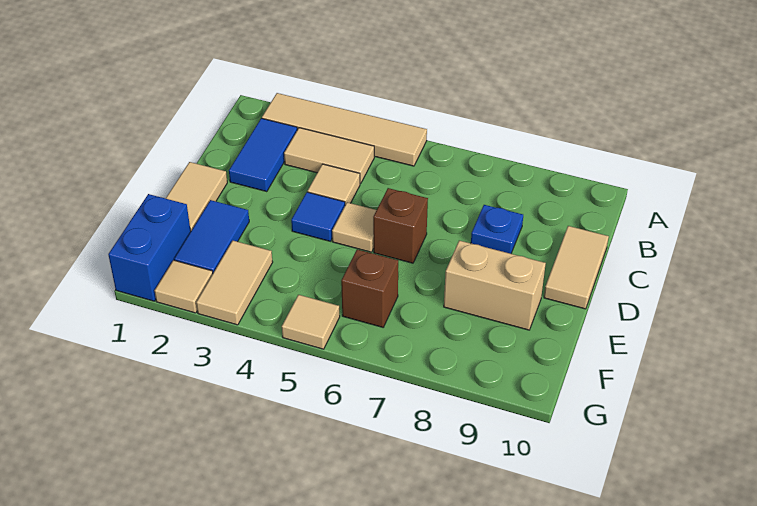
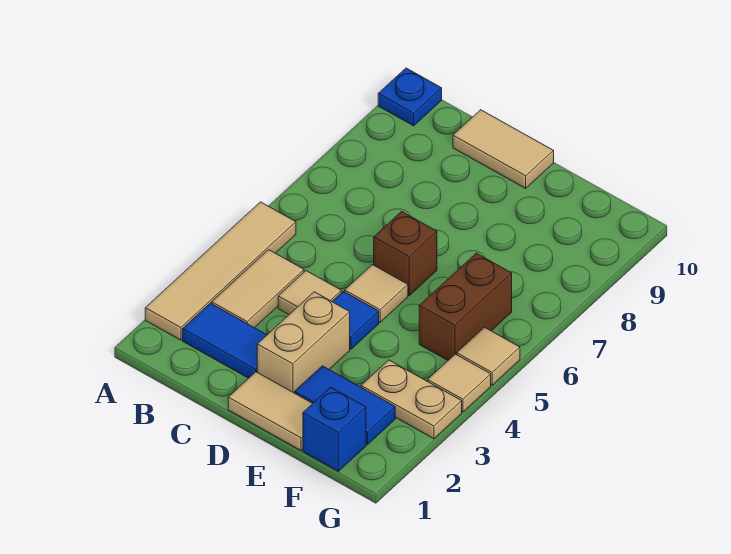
blue 1x1 plate [471,205,523,254] -> blue 1x1 plate moved to [378,68,442,126]
tan 1x2 brick [444,240,546,330] -> tan 1x2 brick moved to [257,292,350,393]
blue 1x2 brick [108,194,191,301] -> blue 1x1 brick [303,387,366,471]
tan 1x2 tile [196,241,273,325] -> tan 1x2 plate [361,360,462,439]
brown 1x1 brick [341,249,398,327] -> brown 1x2 brick [419,253,512,360]
tan 1x1 tile [155,260,213,313] -> tan 1x1 tile moved to [428,354,491,412]

